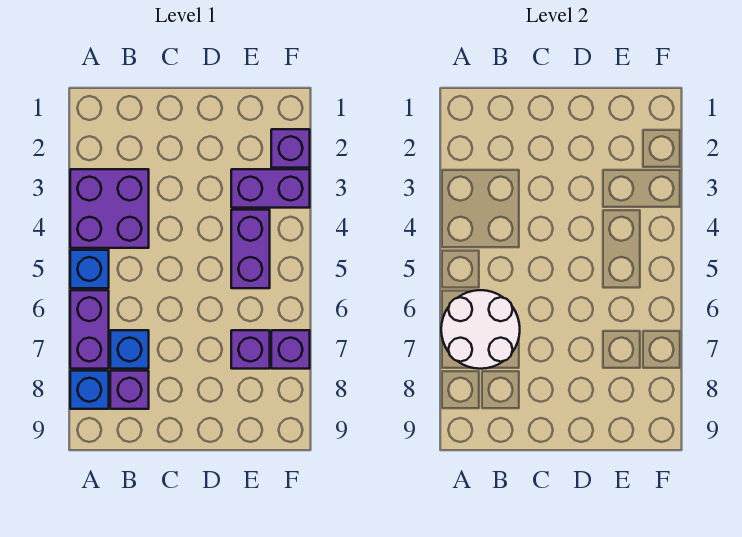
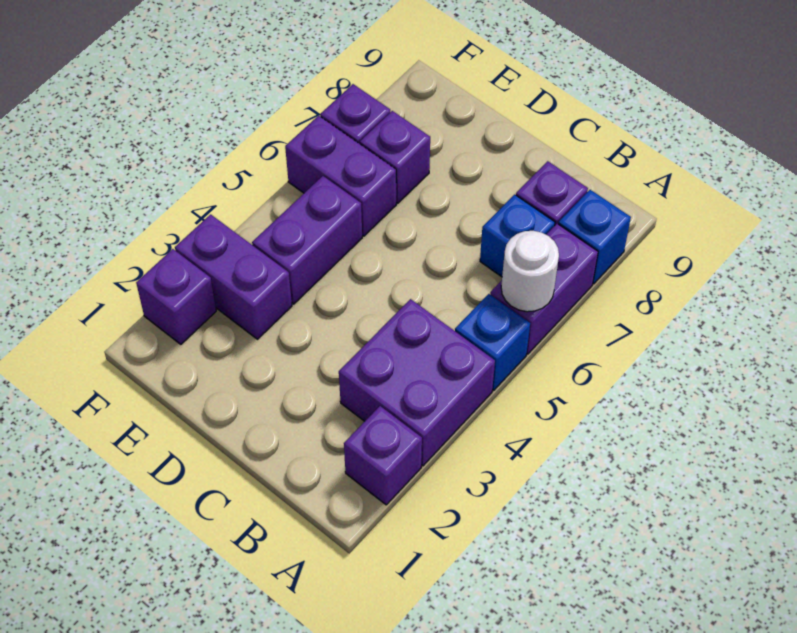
none -> purple 1x1 brick [344,406,422,505]
white 2x2 round brick [441,290,520,369] -> white 1x1 round brick [501,231,559,312]
none -> purple 1x2 brick [285,116,396,236]

